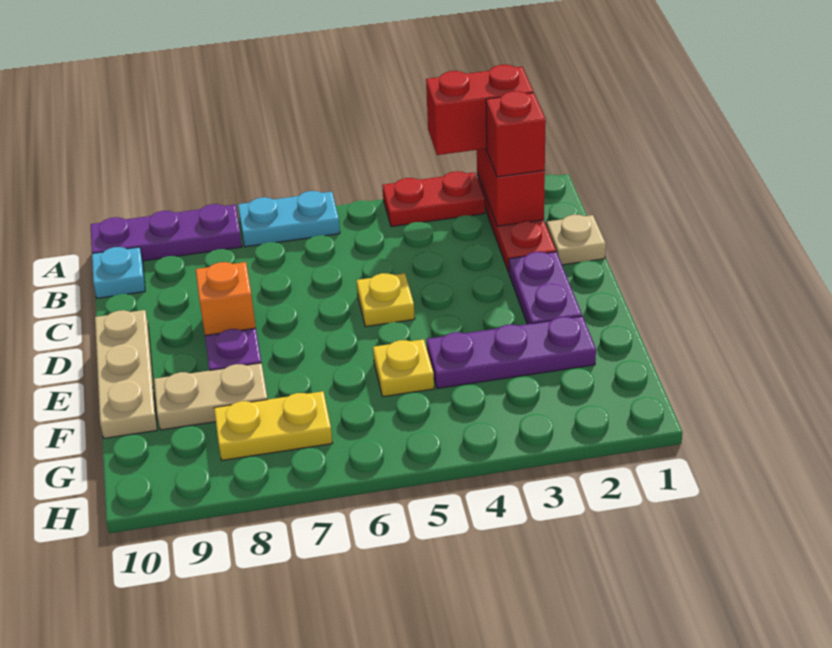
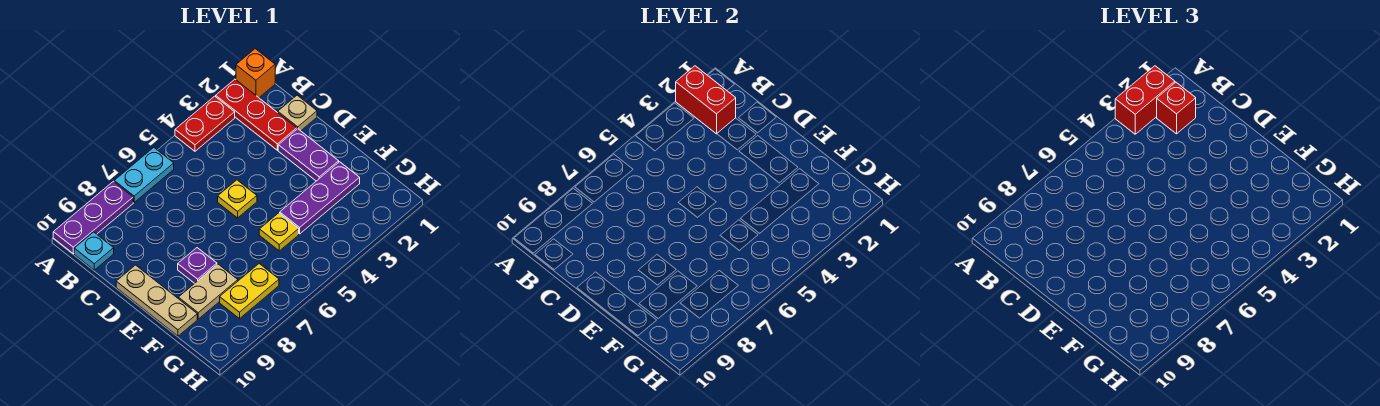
orange 1x1 brick [196,262,256,335] -> orange 1x1 brick moved to [236,49,275,98]

